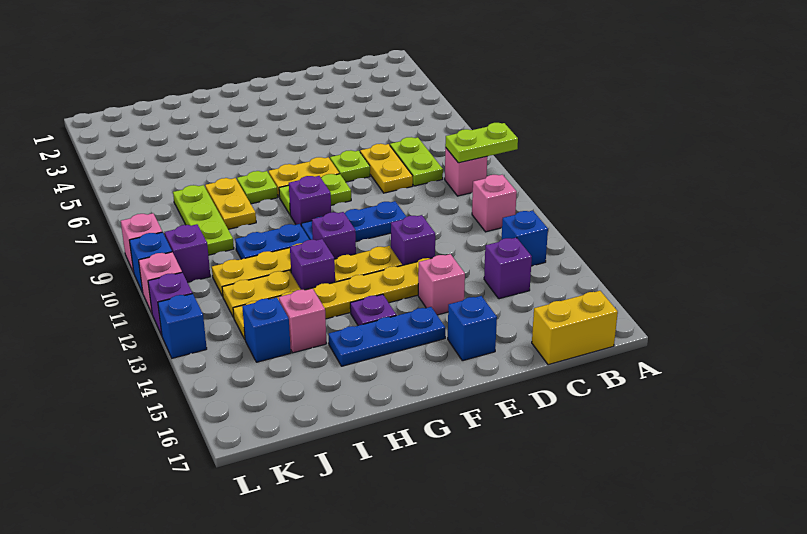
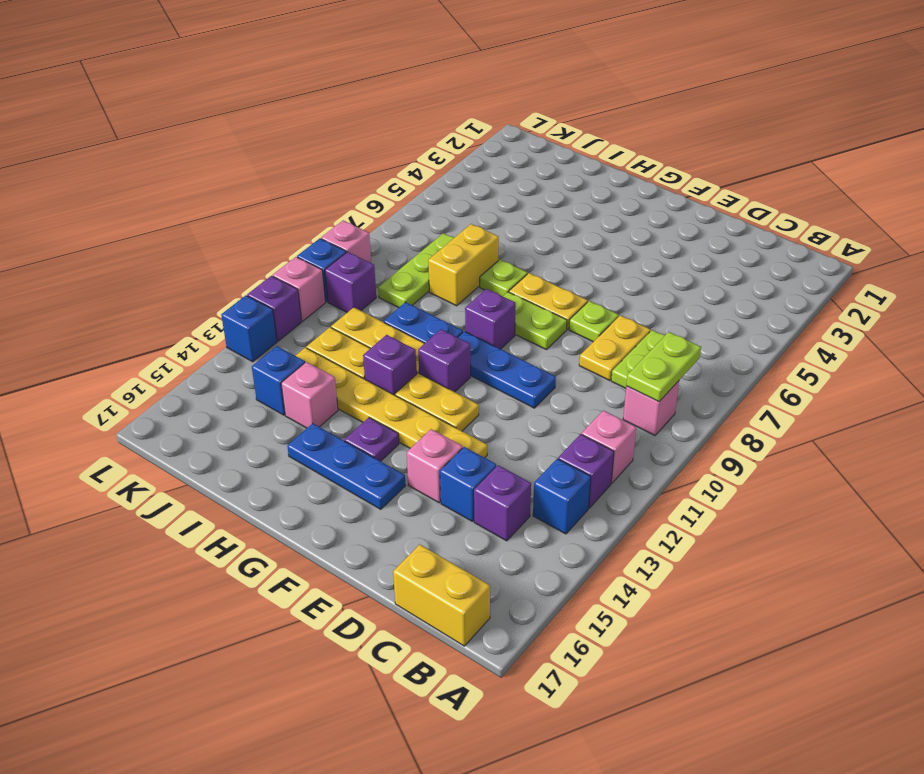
lime 1x2 plate [445,123,518,163] -> lime 1x2 plate turned to [626,332,701,402]
purple 1x1 brick [391,215,435,265] -> purple 1x1 brick moved to [558,434,614,508]
blue 1x1 brick [448,296,497,361] -> blue 1x1 brick moved to [440,447,496,522]
yellow 1x2 plate [205,178,256,229] -> yellow 1x2 brick [428,224,499,306]

